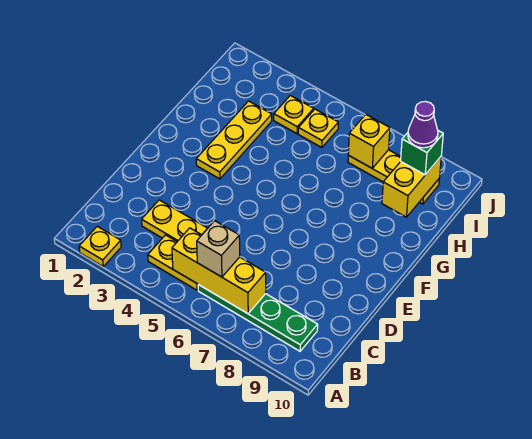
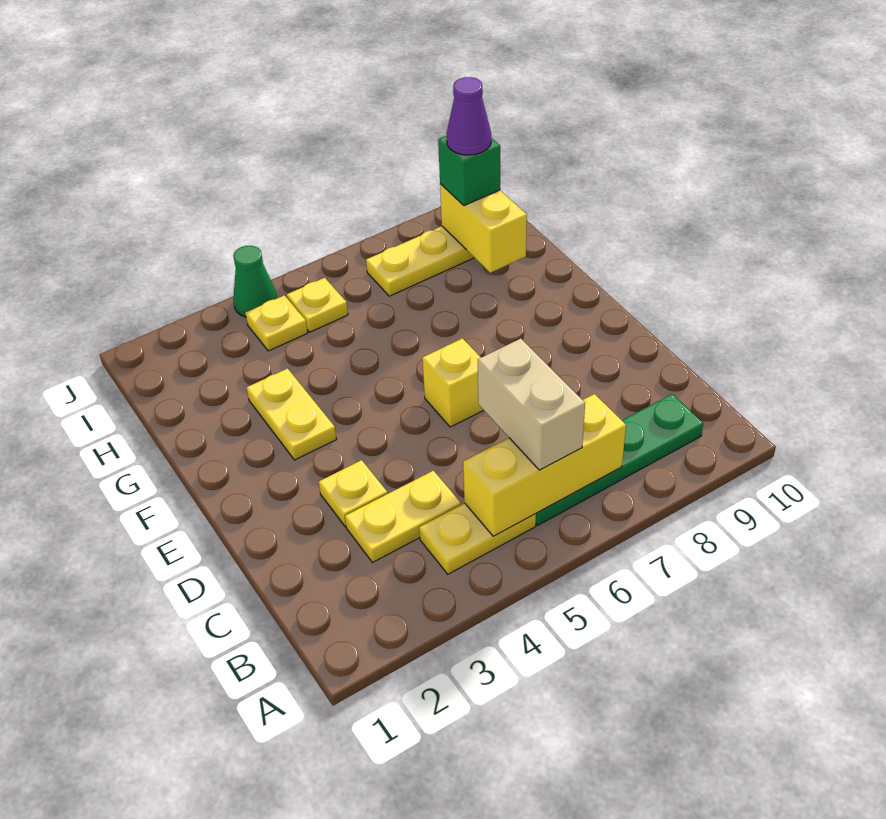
yellow 1x1 plate [79,226,121,266] -> yellow 1x1 plate moved to [319,460,388,527]
tan 1x1 brick [197,221,240,277] -> tan 1x2 brick [478,339,585,470]
yellow 1x3 plate [196,101,272,179] -> yellow 1x2 plate [247,368,336,460]
yellow 1x1 brick [348,114,390,168] -> yellow 1x1 brick moved to [422,338,484,427]
none -> green 1x1 cone [233,246,277,317]

